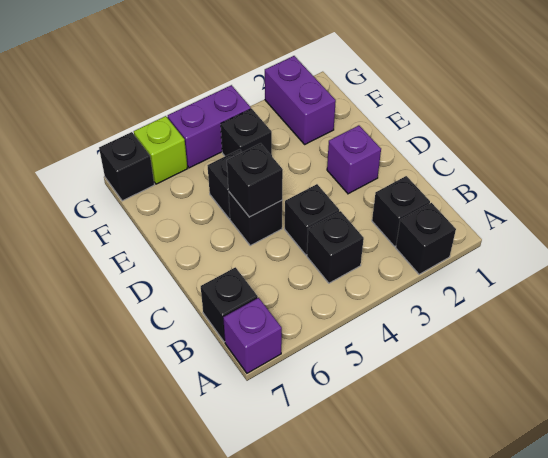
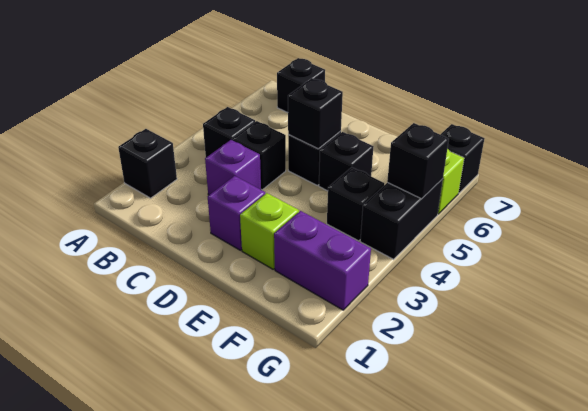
purple 1x1 brick [223,298,282,373] -> purple 1x1 brick moved to [205,140,261,195]
black 1x1 brick [372,176,430,246] -> black 1x1 brick moved to [387,123,449,199]
none -> lime 1x1 brick [240,193,299,269]
purple 1x2 brick [168,85,251,168] -> black 1x2 brick [360,179,443,259]

